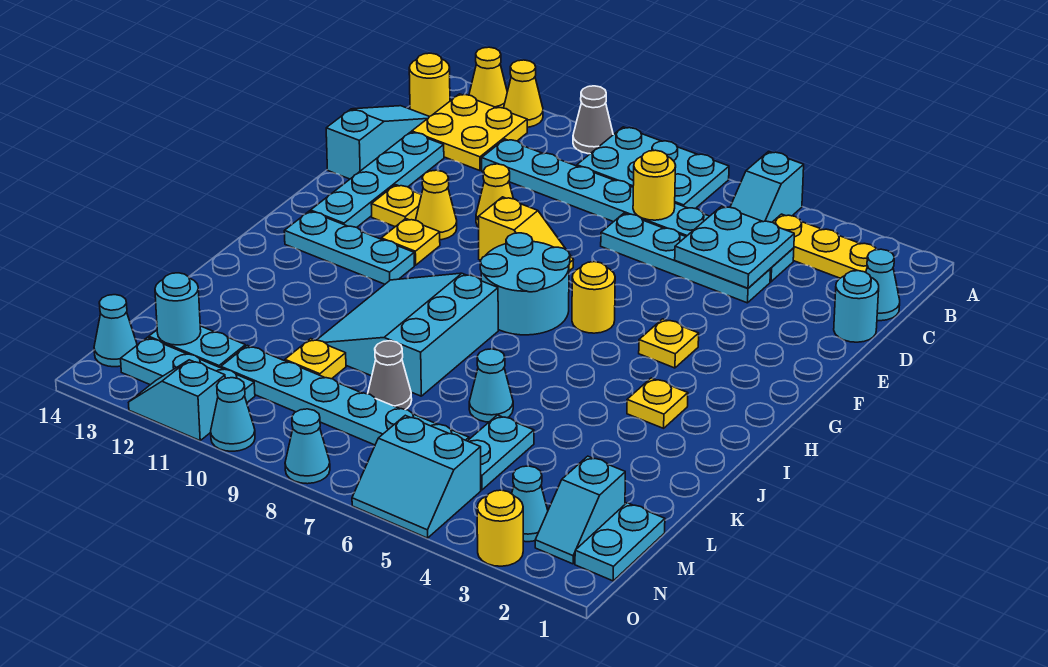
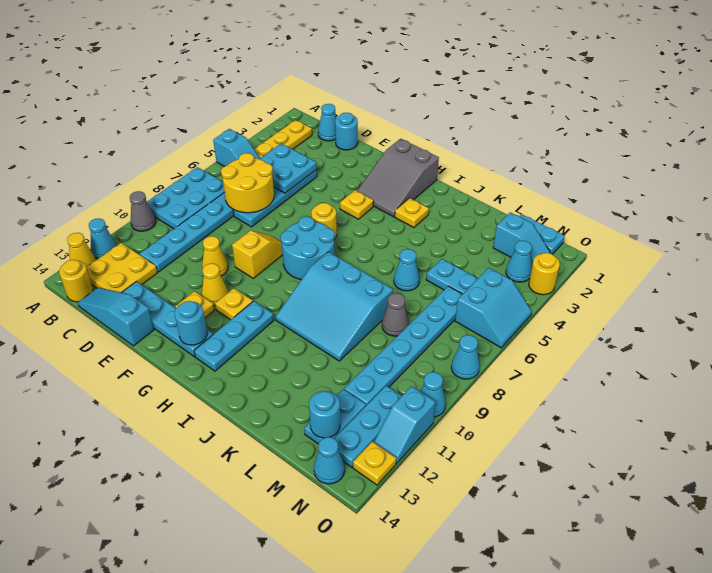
yellow 1x1 cone [504,60,543,127] -> cyan 1x1 cone [89,218,116,259]
yellow 1x1 round brick [633,150,676,220] -> yellow 2x2 round brick [221,153,274,213]
none -> grey 2x3 slope [357,139,439,217]
none -> cyan 1x1 round brick [175,301,207,345]
yellow 1x1 plate [285,339,346,379] -> yellow 1x1 plate moved to [353,442,396,485]

